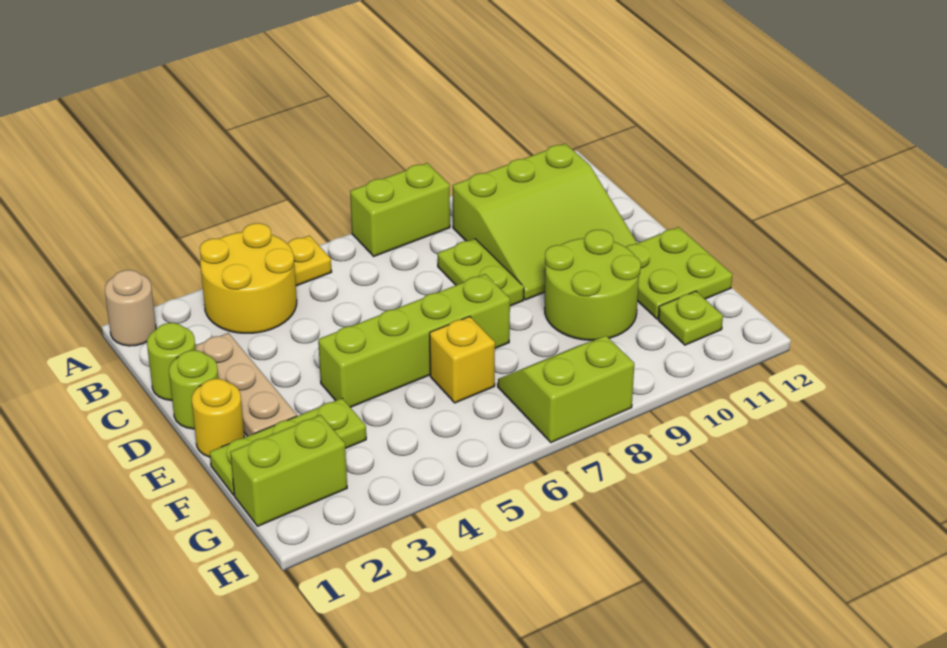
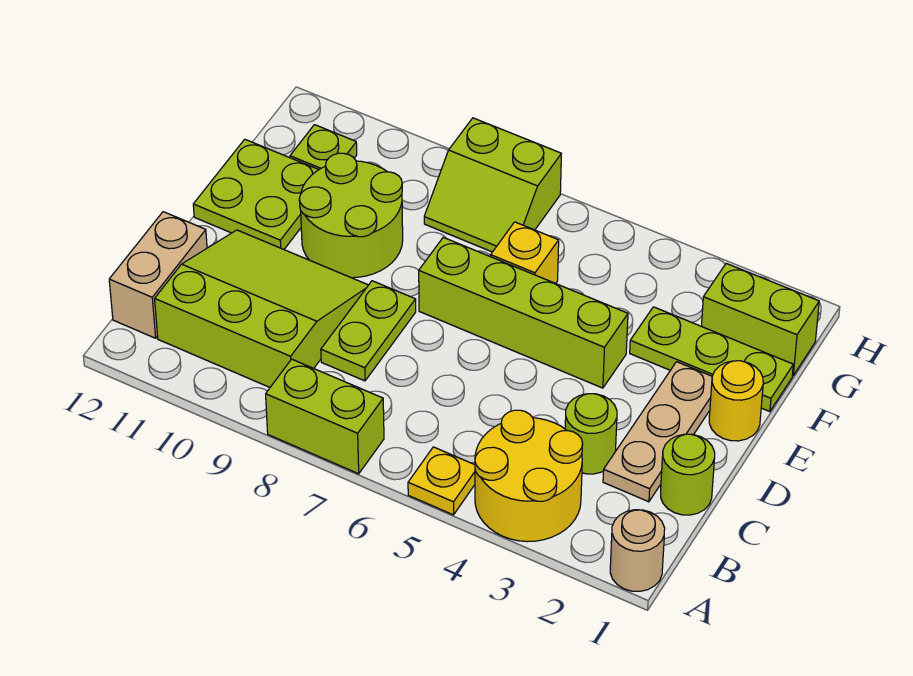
none -> tan 1x2 brick [109,212,207,338]
lime 1x1 round brick [169,350,218,429] -> lime 1x1 round brick moved to [565,394,617,474]

